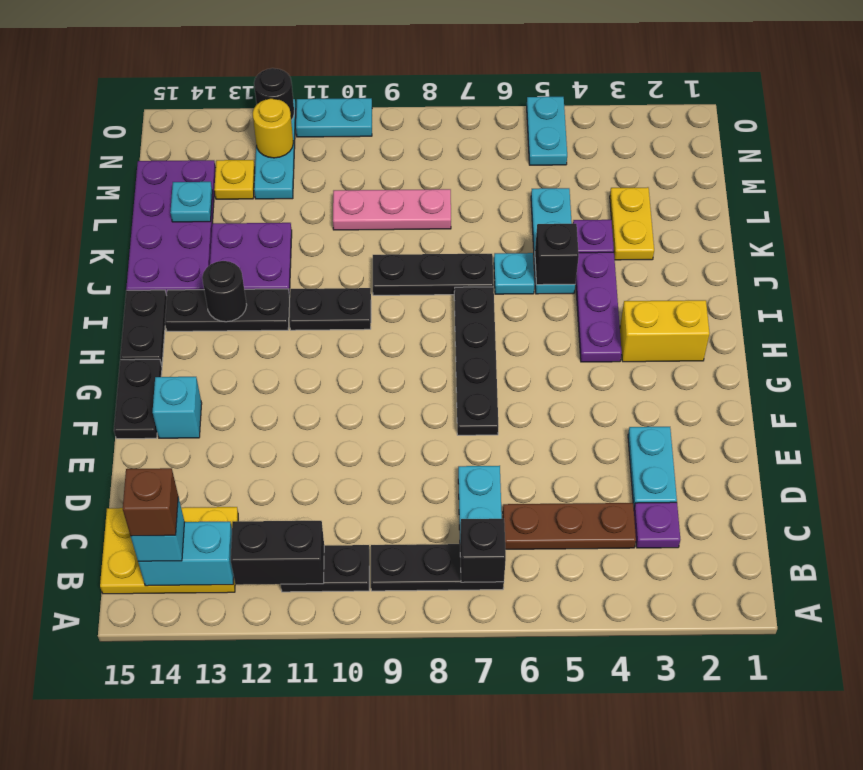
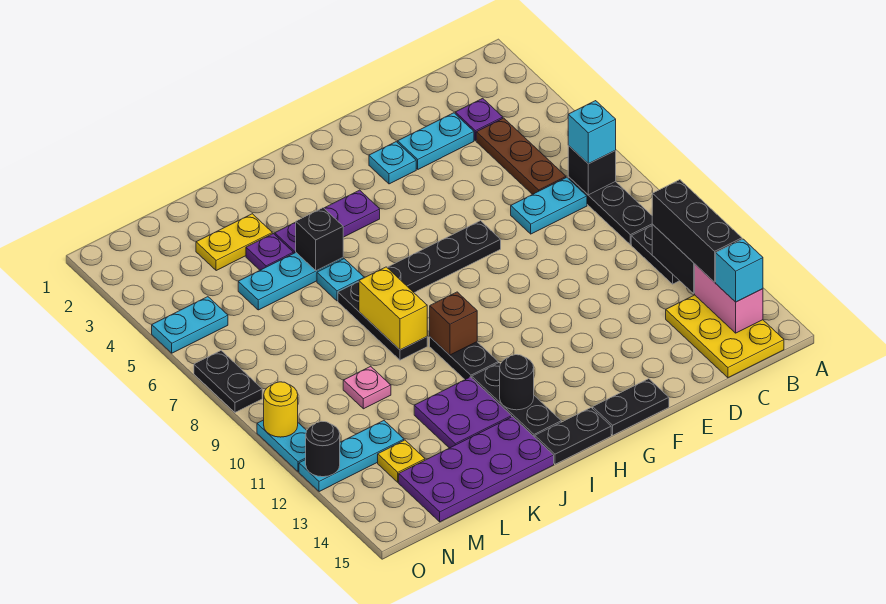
none -> black 1x3 brick [652,180,742,282]
cyan 1x2 brick [138,522,234,586] -> pink 1x2 brick [695,264,763,333]
brown 1x1 brick [123,468,178,536] -> brown 1x1 brick moved to [430,292,477,355]
cyan 1x1 brick [153,377,202,438] -> cyan 1x1 brick moved to [568,101,616,164]
yellow 1x2 brick [620,300,710,362] -> yellow 1x2 brick moved to [359,267,427,350]
pink 1x3 plate [333,189,451,230] -> pink 1x1 plate [343,366,391,409]
cyan 1x1 plate [170,182,212,222] -> cyan 1x1 plate moved to [369,142,416,184]
yellow 1x1 round brick [253,99,293,158] -> yellow 1x1 round brick moved to [264,382,298,437]
none -> black 1x2 plate [194,351,262,412]

